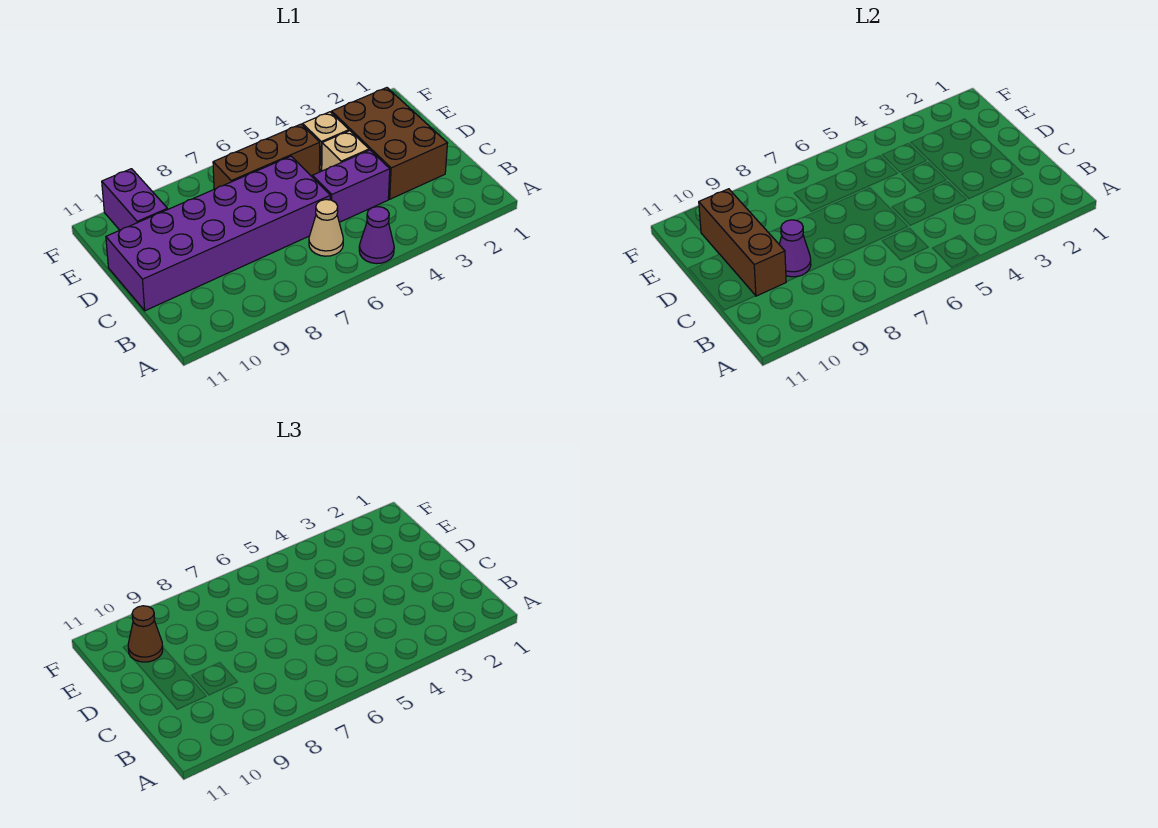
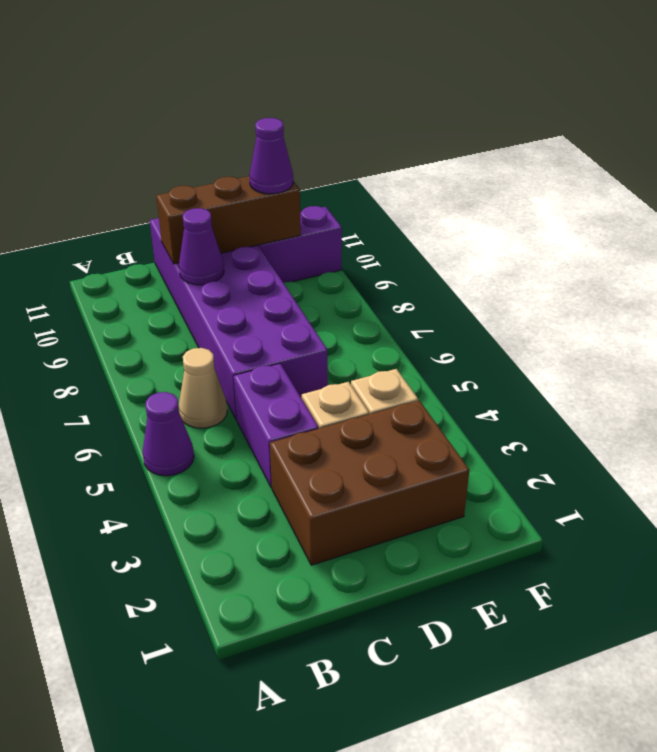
brown 1x3 brick [213,124,320,189] -> none
brown 1x1 cone [128,606,163,662] -> purple 1x1 cone [249,118,293,194]

